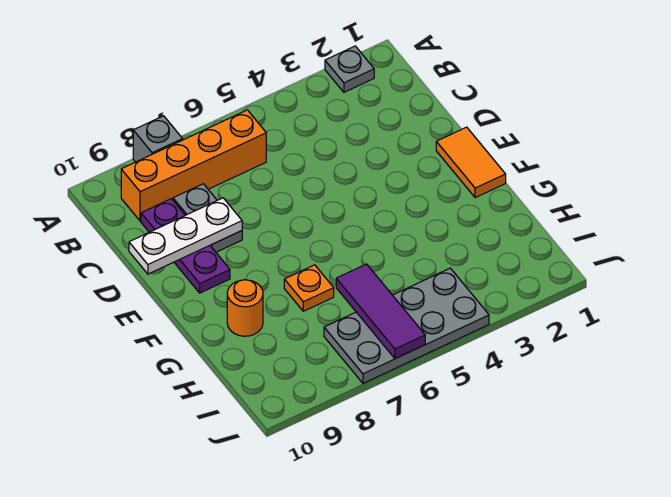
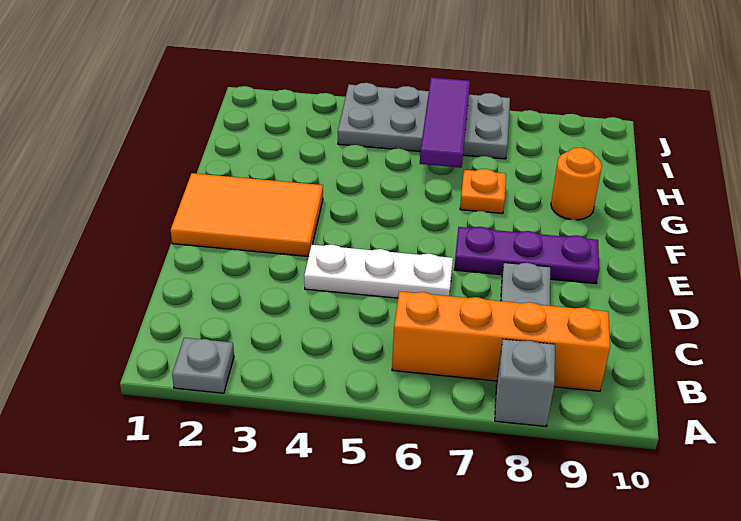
purple 1x3 plate [141,199,230,293] -> purple 1x3 plate turned to [454,227,599,284]
white 1x3 plate [129,198,242,274] -> white 1x3 plate moved to [304,245,453,298]
orange 1x2 tile [436,127,506,198] -> orange 2x3 tile [171,173,323,257]

